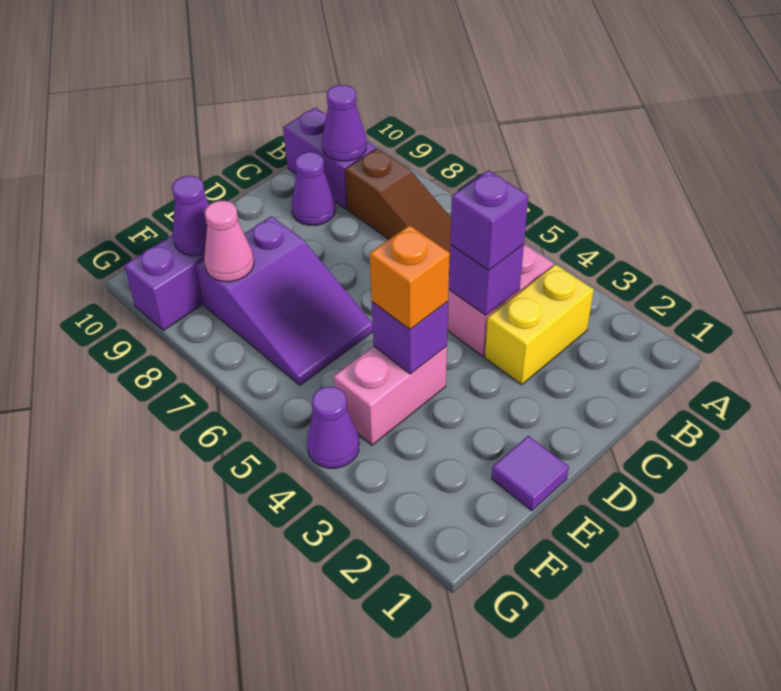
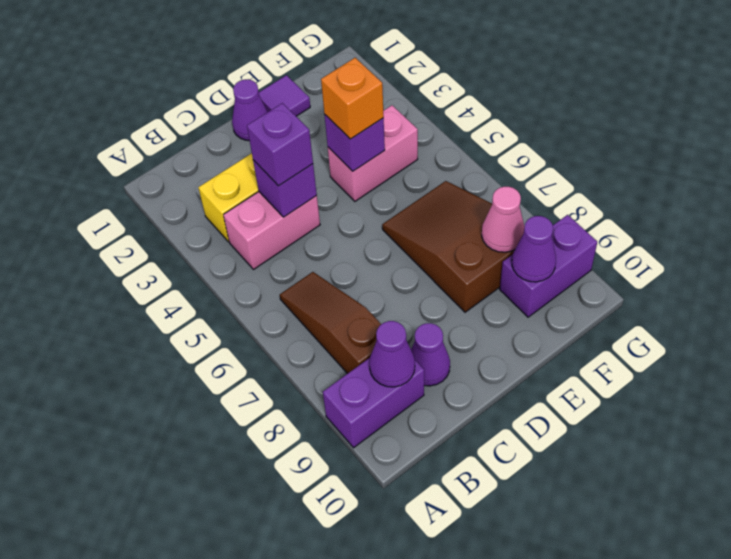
purple 1x2 brick [283,108,376,209] -> purple 1x2 brick turned to [323,358,424,448]
purple 2x3 slope [196,216,373,385] -> brown 2x3 slope [382,181,514,312]
purple 1x1 cone [307,387,359,468] -> purple 1x1 cone moved to [232,79,268,141]

